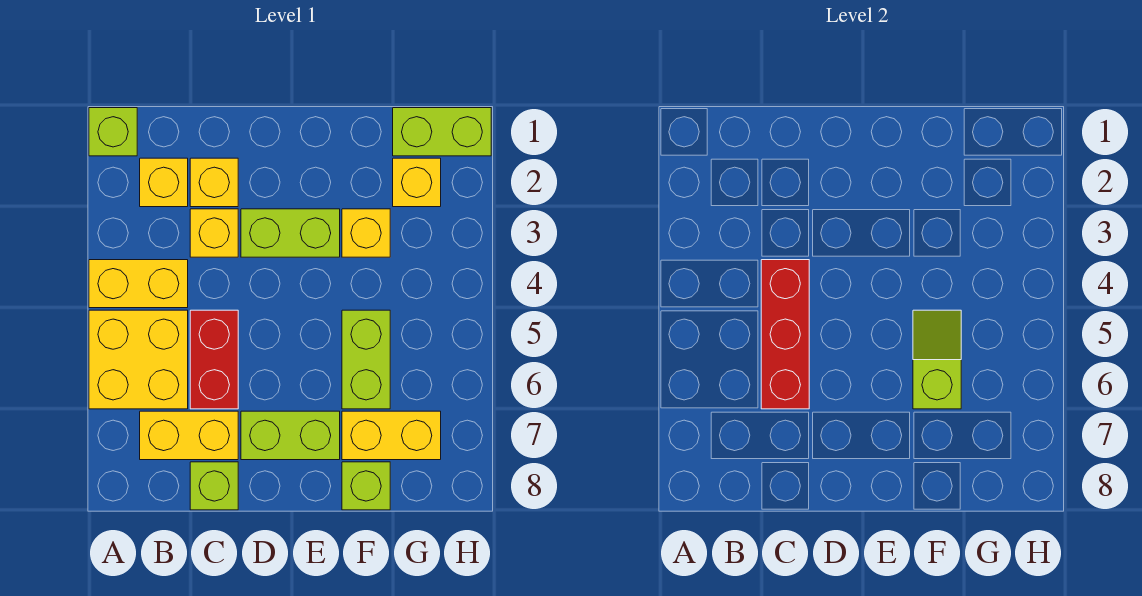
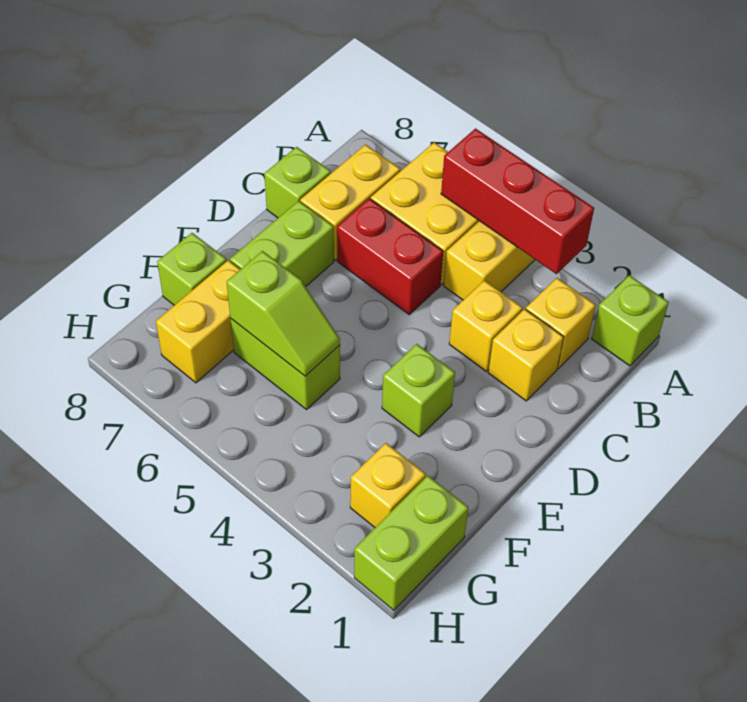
red 1x3 brick [761,260,809,409] -> red 1x3 brick moved to [441,129,594,274]
lime 1x2 brick [241,209,340,257] -> lime 1x1 brick [382,344,455,437]
yellow 1x1 brick [342,209,390,257] -> none

